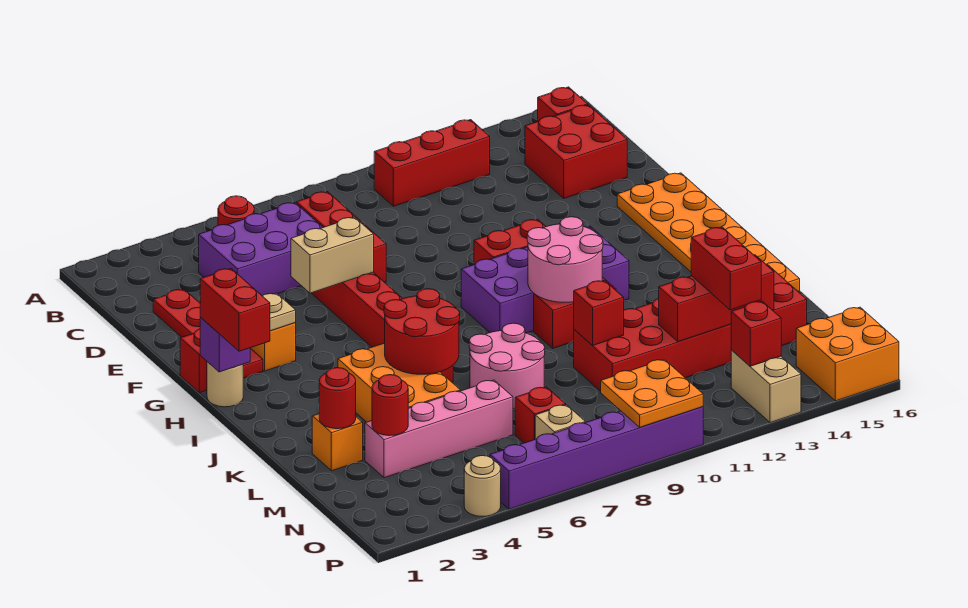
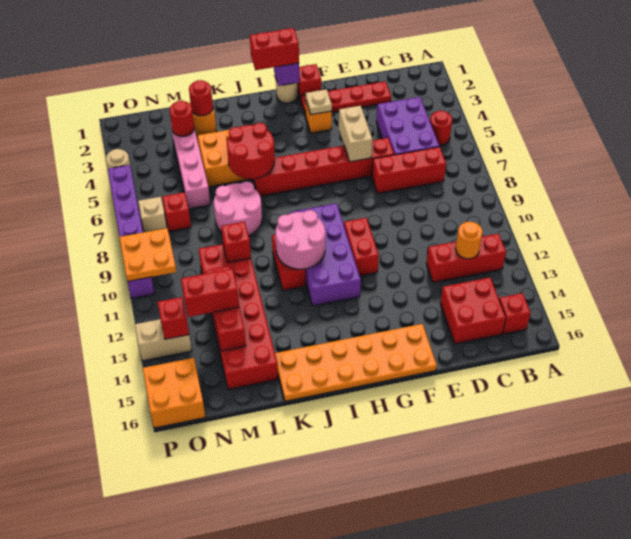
red 1x3 brick [374,120,490,206] -> red 1x3 brick turned to [426,234,506,283]
none -> orange 1x1 round brick [455,222,482,259]

